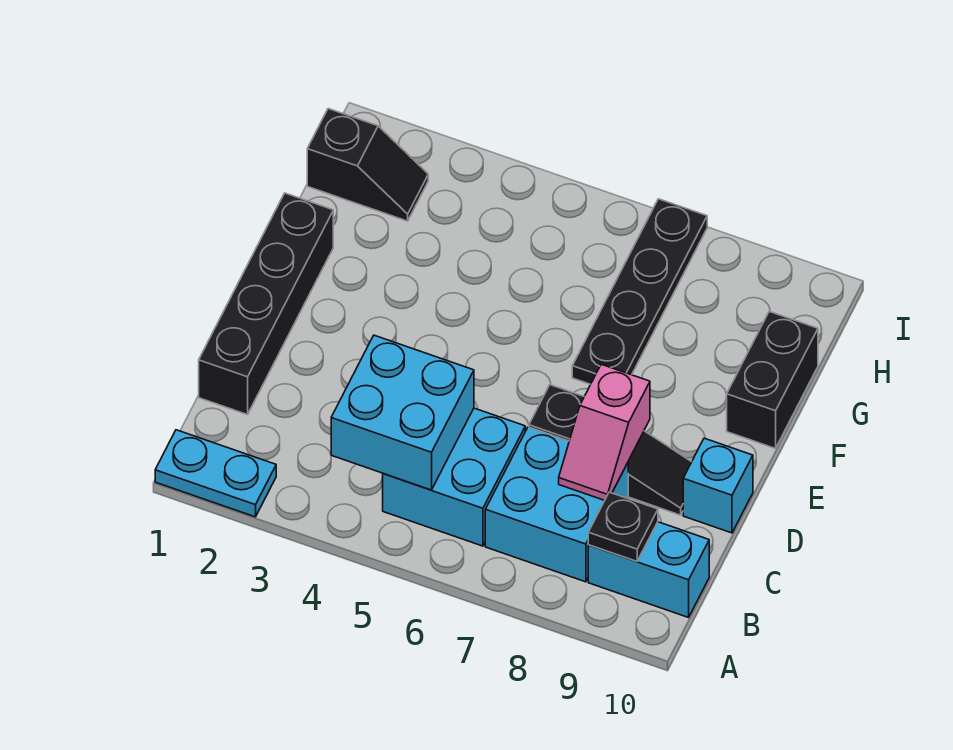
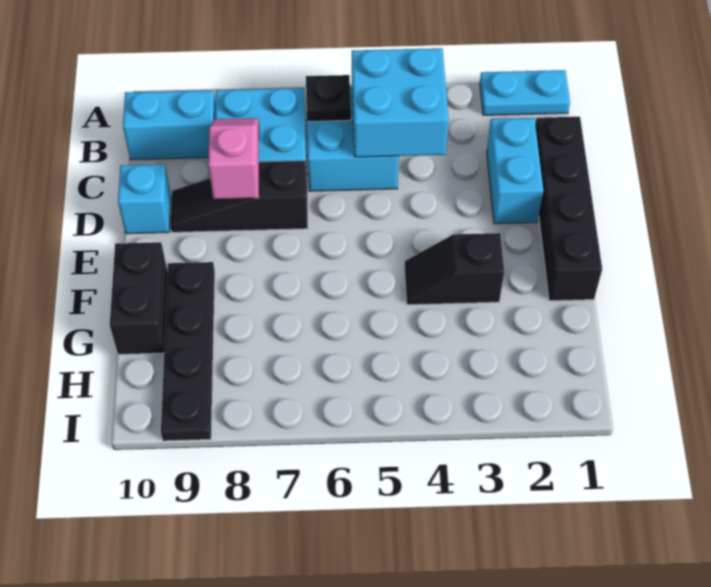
black 1x1 plate [588,492,658,561] -> black 1x1 plate moved to [306,75,351,122]
none -> cyan 1x2 brick [487,118,543,224]
black 1x4 plate [572,199,707,384] -> black 1x4 plate moved to [161,262,215,441]
black 1x2 slope [307,109,428,221] -> black 1x2 slope moved to [404,233,504,305]

